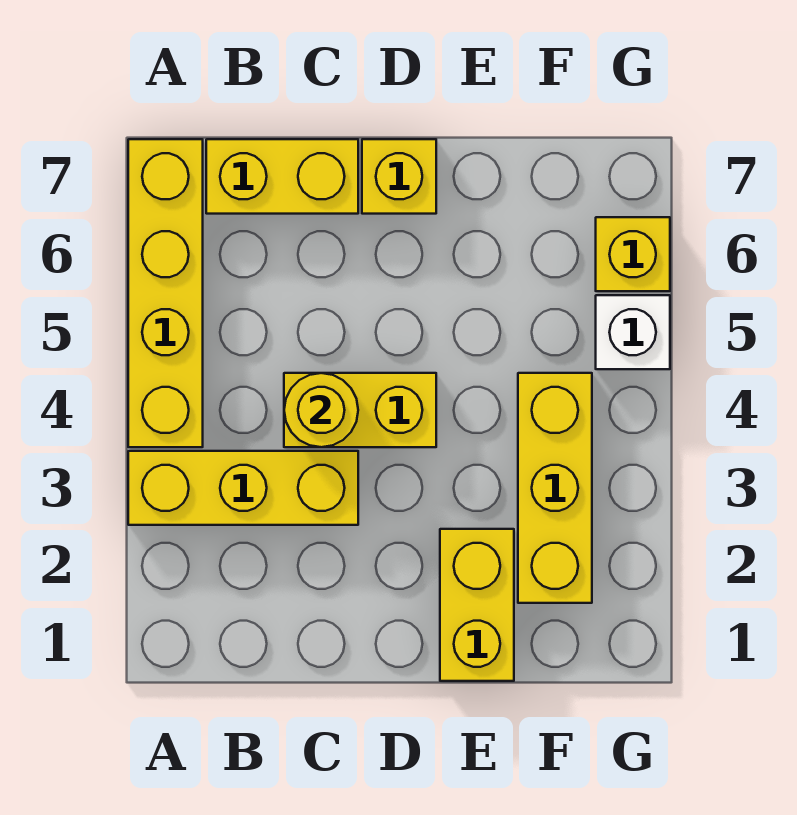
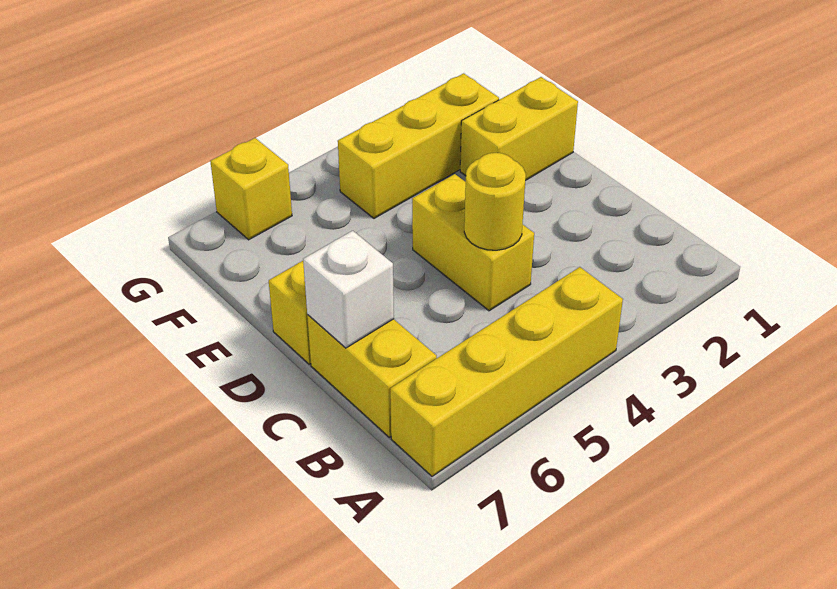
yellow 1x3 brick [128,451,358,525] -> none
white 1x1 brick [596,295,670,369] -> white 1x1 brick moved to [303,231,394,348]

